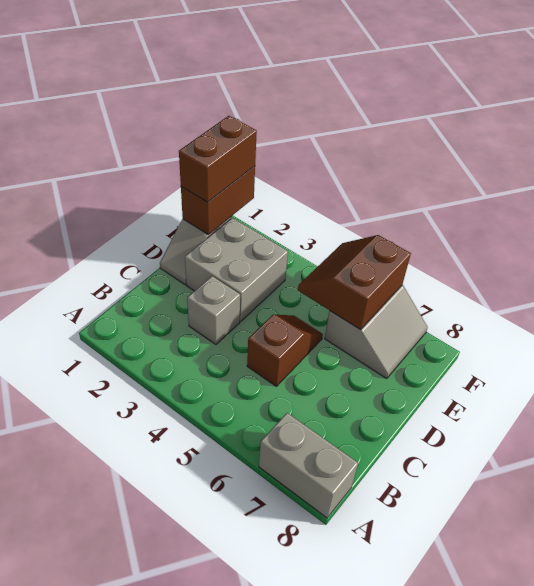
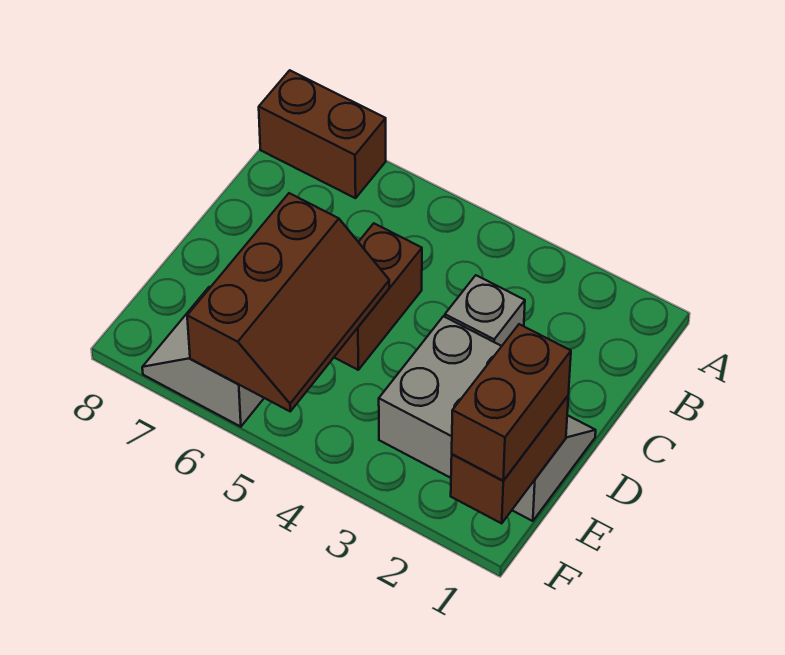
grey 1x2 brick [259,413,358,518] -> brown 1x2 brick [259,70,386,198]
brown 1x2 slope [247,315,323,386] -> brown 1x2 brick [334,223,422,370]
brown 2x2 slope [298,235,411,330] -> brown 2x3 slope [187,193,389,411]

